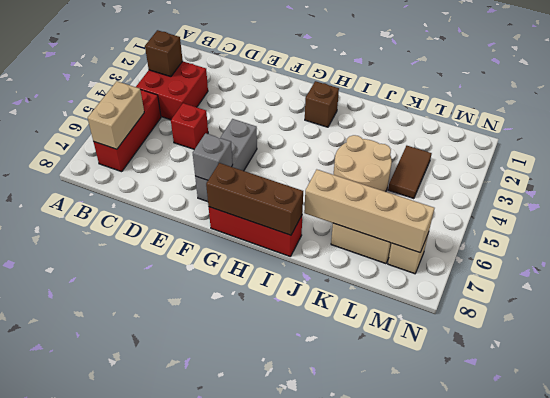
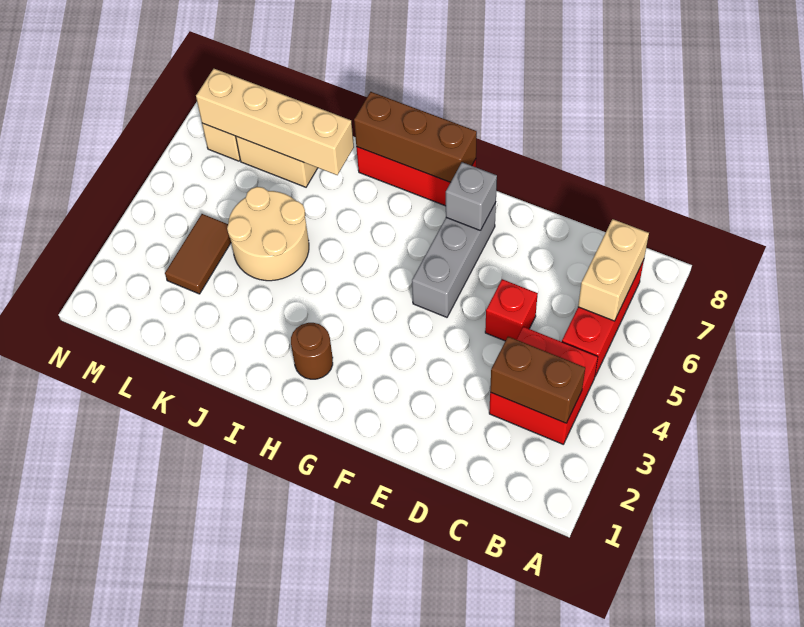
brown 1x1 brick [145,30,183,77] -> brown 1x2 brick [490,337,585,423]
brown 1x1 brick [305,81,339,127] -> brown 1x1 round brick [291,323,333,379]

